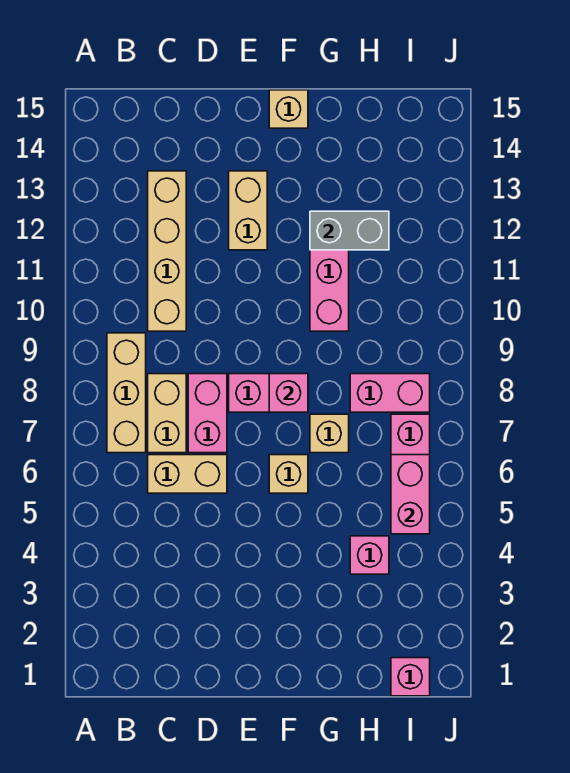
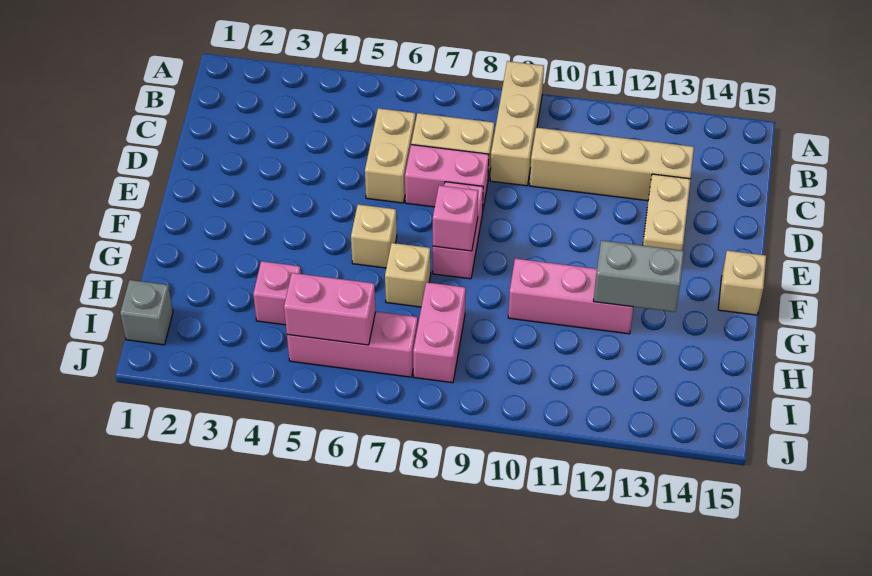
tan 1x3 brick [107,333,146,453] -> tan 1x3 brick turned to [490,61,544,186]
tan 1x2 brick [229,171,267,250] -> tan 1x2 brick turned to [643,174,690,250]
grey 1x2 brick [310,211,389,250] -> grey 1x2 brick turned to [594,240,684,312]
pink 1x1 brick [391,658,430,696] -> grey 1x1 brick [120,280,173,345]

